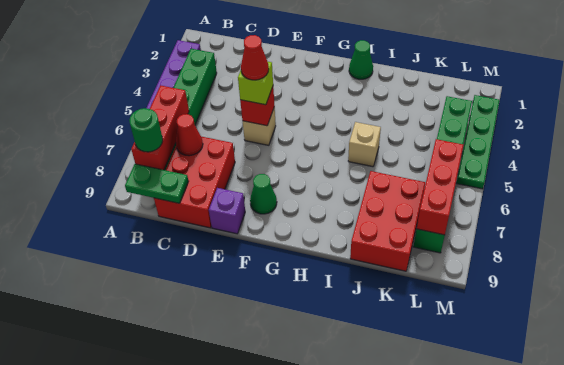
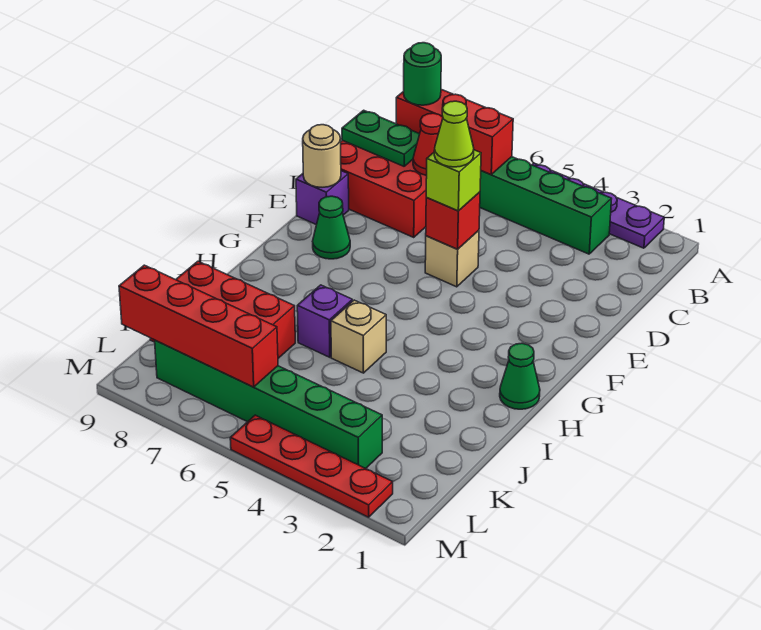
green 1x2 plate [125,164,189,203] -> green 1x2 plate turned to [342,110,420,166]
red 1x1 cone [241,35,269,80] -> lime 1x1 cone [434,101,474,167]
none -> tan 1x1 round brick [303,125,341,187]
none -> purple 1x1 brick [297,285,352,357]
red 1x3 brick [417,139,463,235] -> red 1x4 brick [119,265,278,387]
green 1x4 plate [457,95,500,189] -> red 1x4 plate [230,415,393,517]

